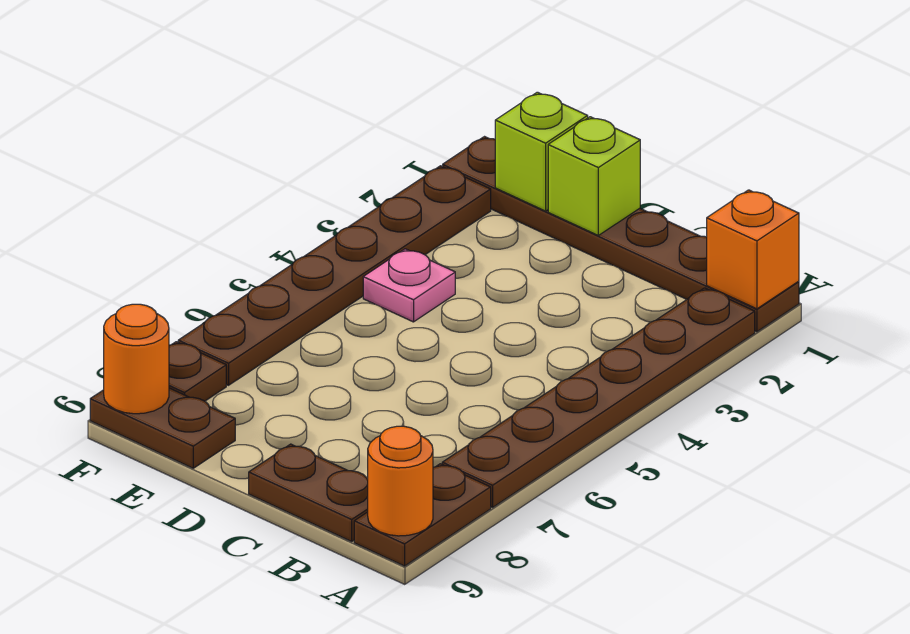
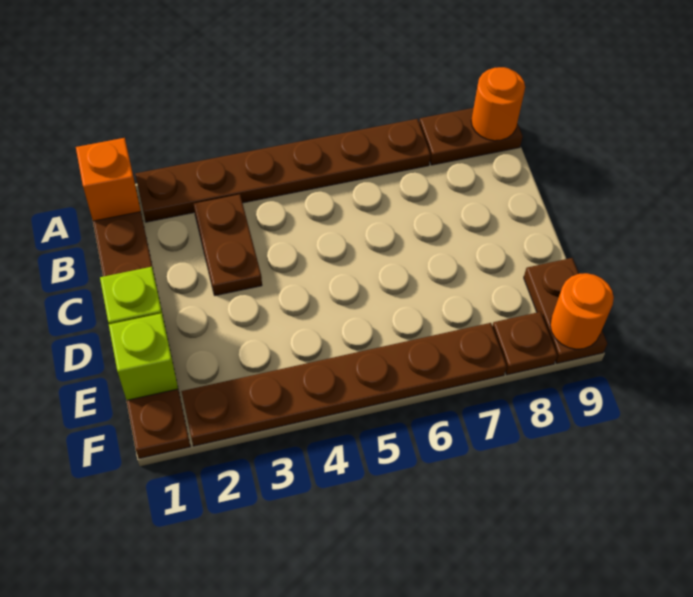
brown 1x2 plate [249,444,368,542] -> brown 1x2 plate moved to [194,194,262,296]
pink 1x1 plate [363,249,455,322] -> none

